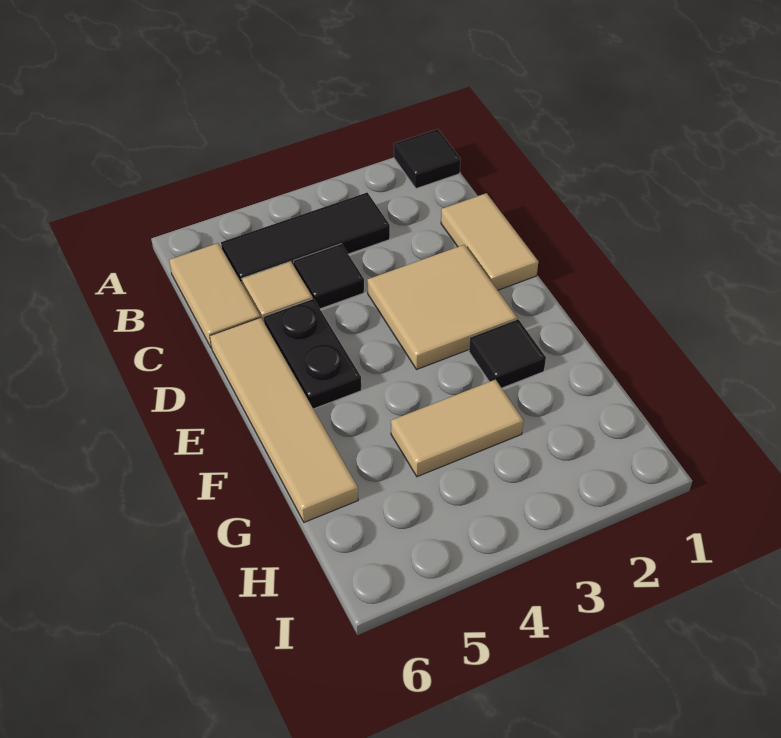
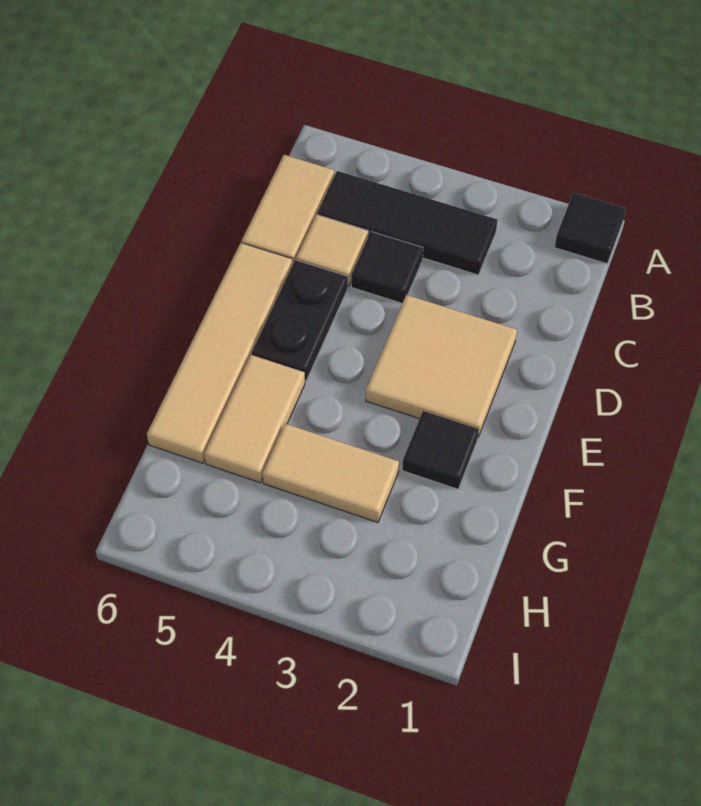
tan 1x2 tile [441,193,538,290] -> tan 1x2 tile moved to [204,355,305,483]

